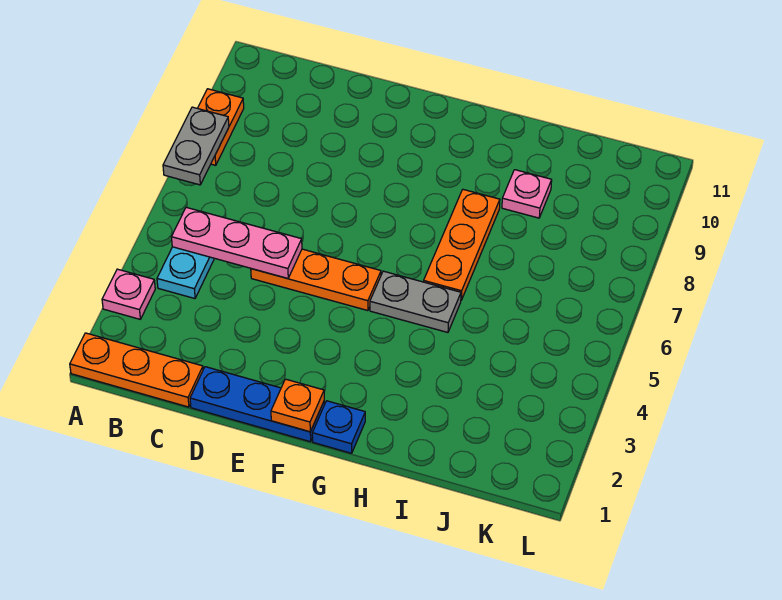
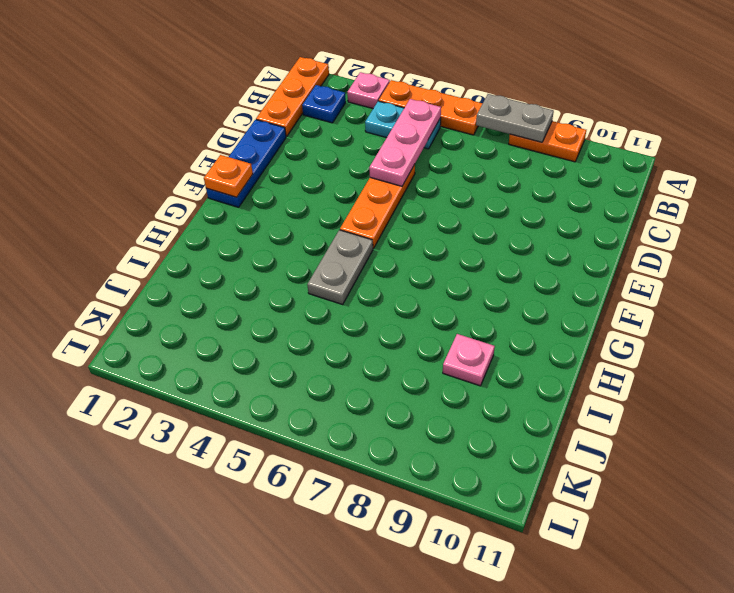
blue 1x1 plate [312,401,365,453] -> blue 1x1 plate moved to [302,85,346,123]
orange 1x3 plate [424,190,500,300] -> orange 1x3 plate moved to [379,80,483,135]

